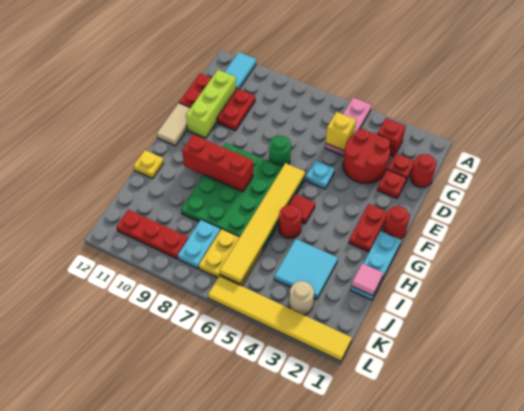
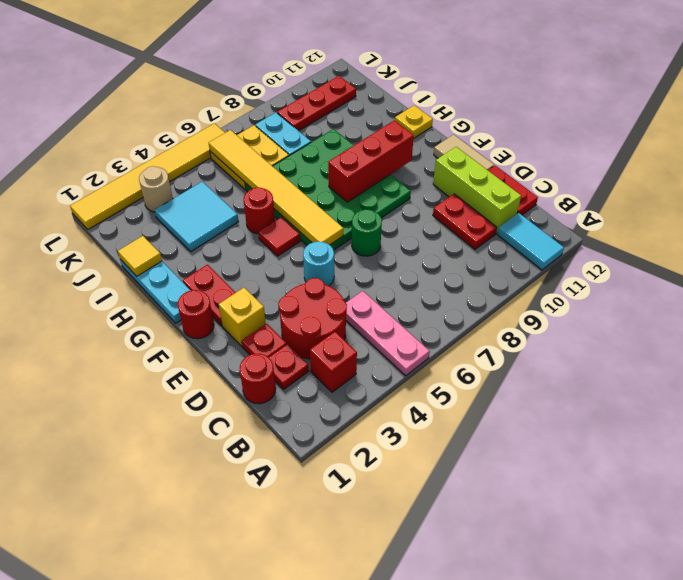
yellow 1x1 brick [326,112,356,151] -> yellow 1x1 brick moved to [219,288,266,346]
cyan 1x1 plate [306,160,335,189] -> cyan 1x1 round brick [303,242,334,286]
pink 1x1 tile [352,263,383,296] -> yellow 1x1 tile [118,236,162,276]

